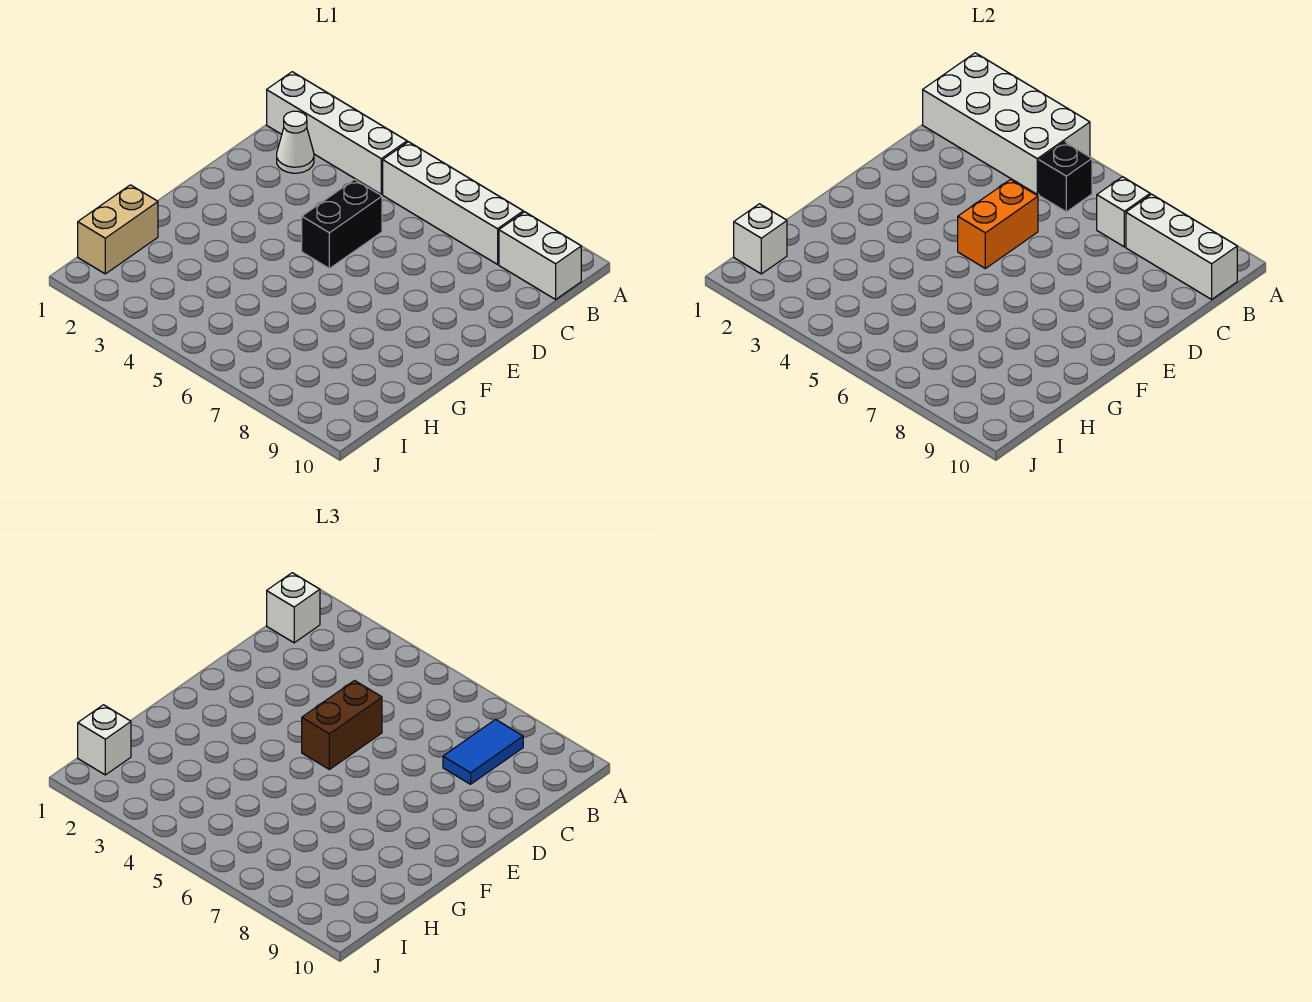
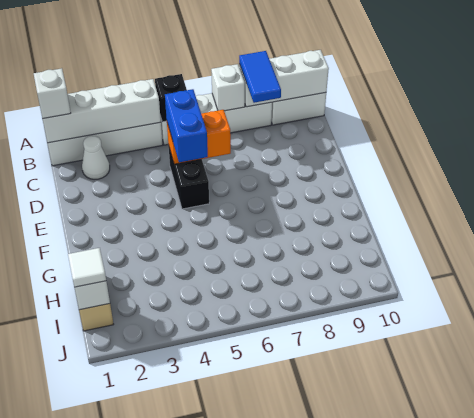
white 2x4 brick [923,53,1090,194] -> white 1x4 brick [43,79,161,143]
orange 1x2 brick [958,180,1038,268] -> orange 1x2 brick turned to [167,110,231,164]
brown 1x2 brick [302,681,382,769] -> blue 1x2 brick [165,89,208,162]
white 1x1 brick [78,705,131,775] -> white 1x1 tile [68,248,106,287]

